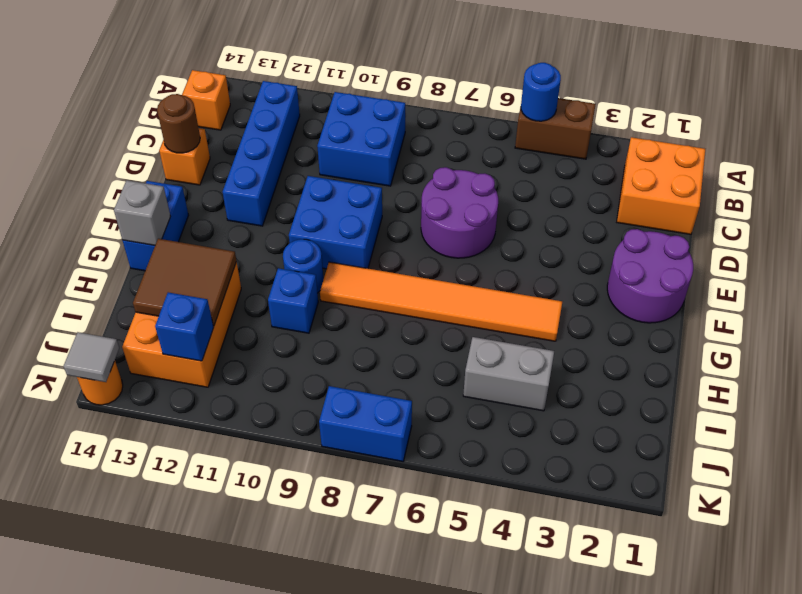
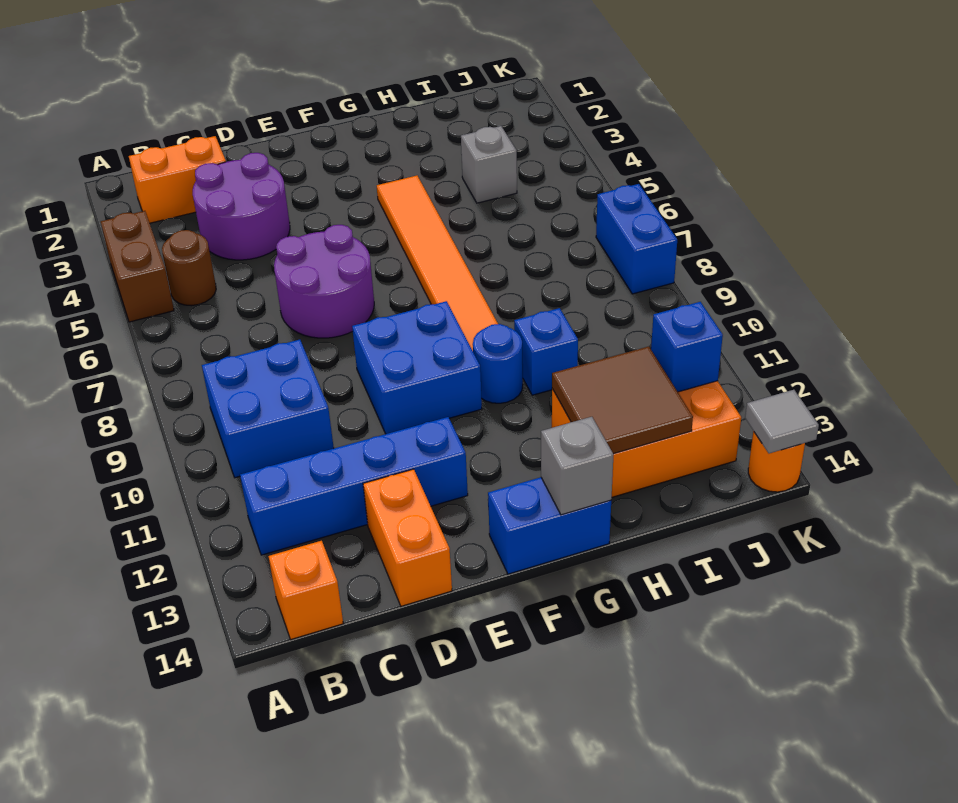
blue 1x1 round brick [521,63,561,121] -> none
orange 2x2 brick [617,137,705,234] -> orange 1x2 brick [129,136,226,223]
orange 1x1 brick [159,128,210,185] -> orange 1x2 brick [363,469,452,606]
brown 1x1 round brick [157,94,200,153] -> brown 1x1 round brick moved to [162,230,216,306]
purple 2x2 round brick [607,229,693,323] -> purple 2x2 round brick moved to [193,153,290,260]
grey 1x2 brick [463,337,554,411] -> grey 1x1 brick [461,126,517,203]

